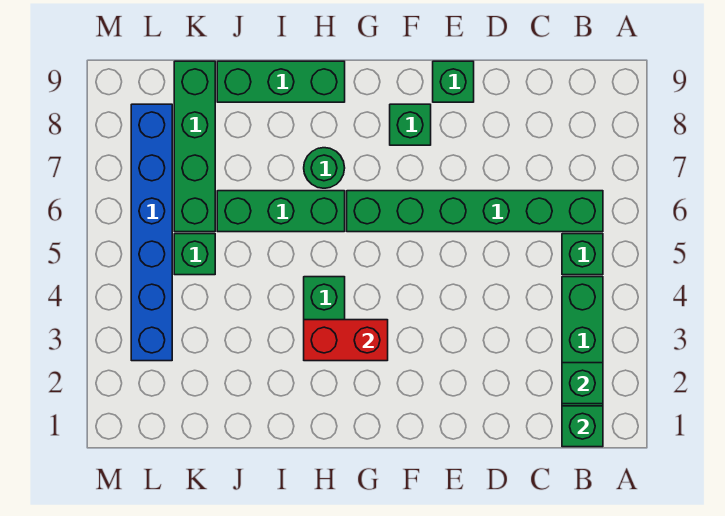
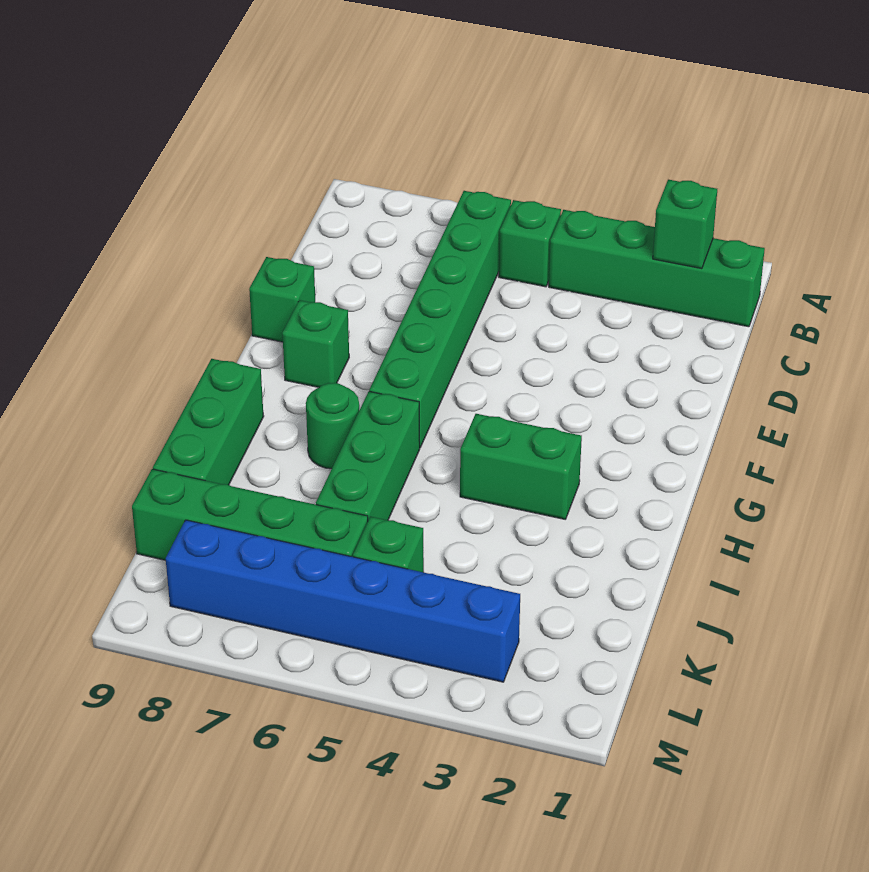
green 1x1 brick [562,406,603,447] -> none
red 1x2 brick [304,320,388,361] -> none

